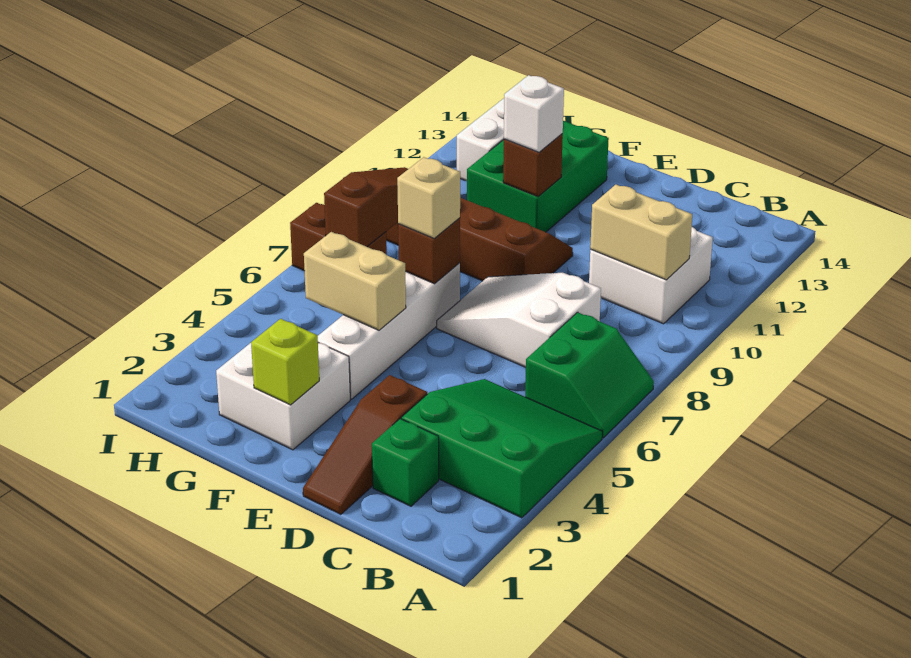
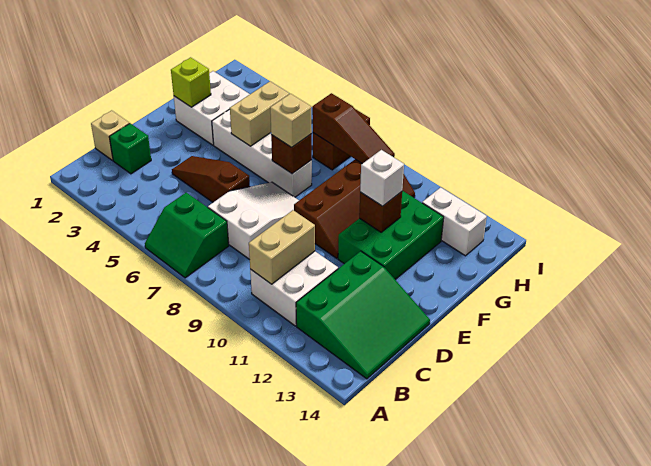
green 3x3 slope [401,379,602,518] -> green 3x3 slope moved to [296,251,430,379]
none -> tan 1x1 brick [91,110,129,160]
brown 1x3 slope [303,375,427,514] -> brown 1x3 slope moved to [172,156,250,202]
green 2x3 brick [467,121,609,232] -> green 2x3 brick turned to [338,191,444,280]

